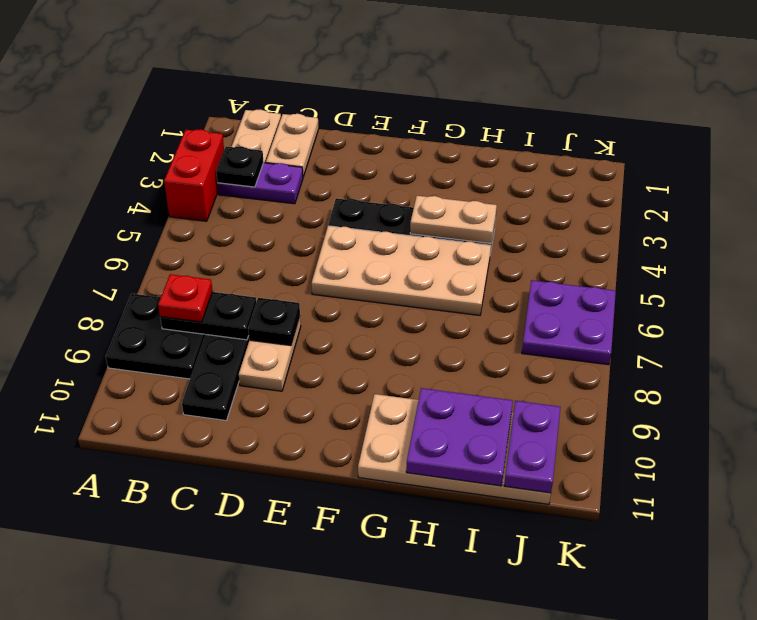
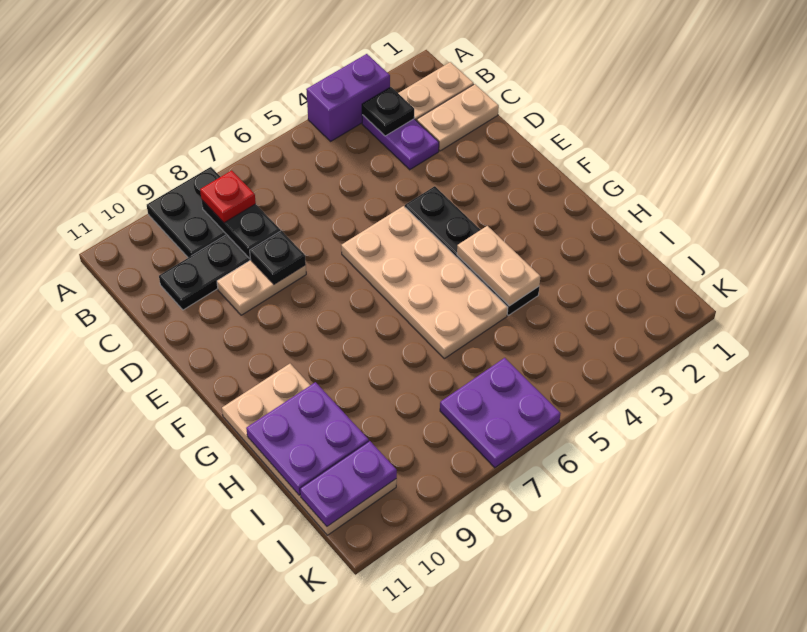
red 1x2 brick [164,129,224,221] -> purple 1x2 brick [306,54,390,141]

